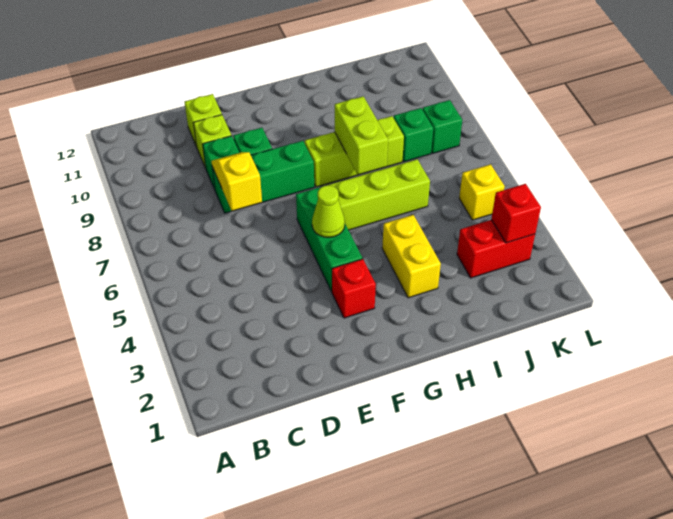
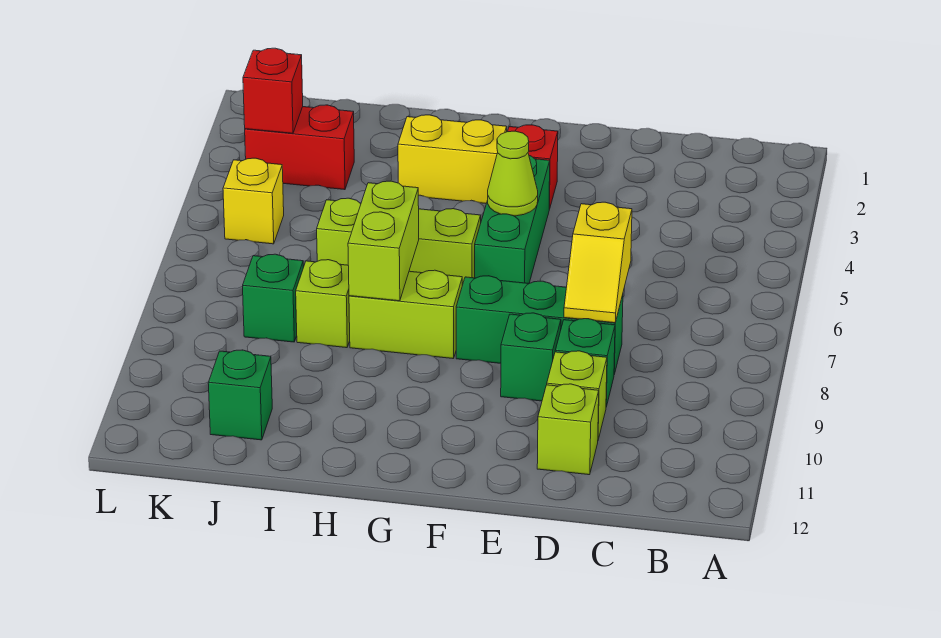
yellow 1x2 brick [382,215,441,298] -> yellow 1x2 brick turned to [398,115,507,203]
green 1x1 brick [422,100,462,154] -> green 1x1 brick moved to [208,350,272,440]

